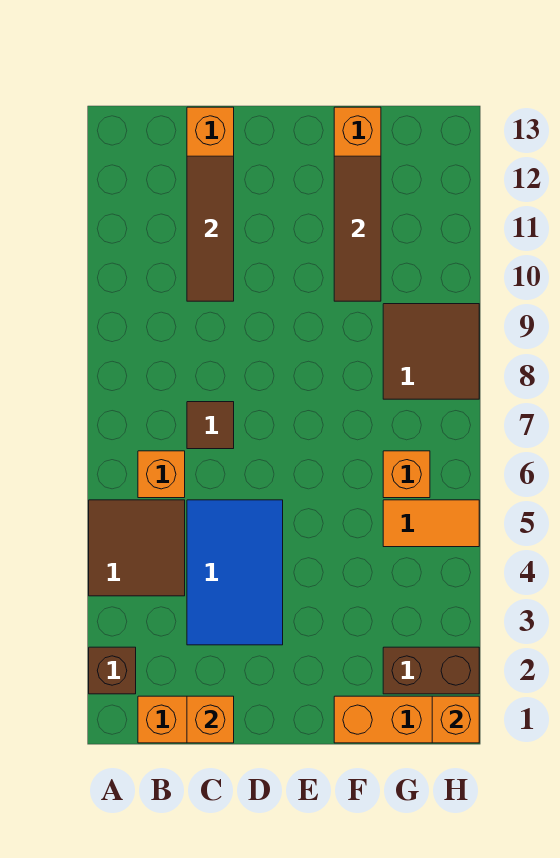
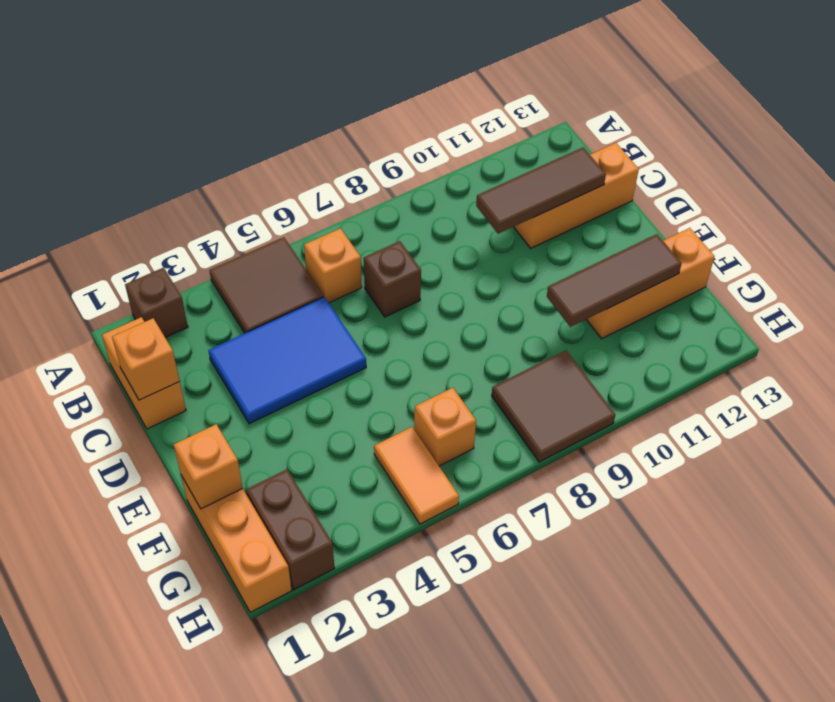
brown 1x1 tile [187,402,234,449] -> brown 1x1 brick [364,241,421,317]
orange 1x1 brick [432,696,479,743] -> orange 1x1 brick moved to [174,424,243,509]

